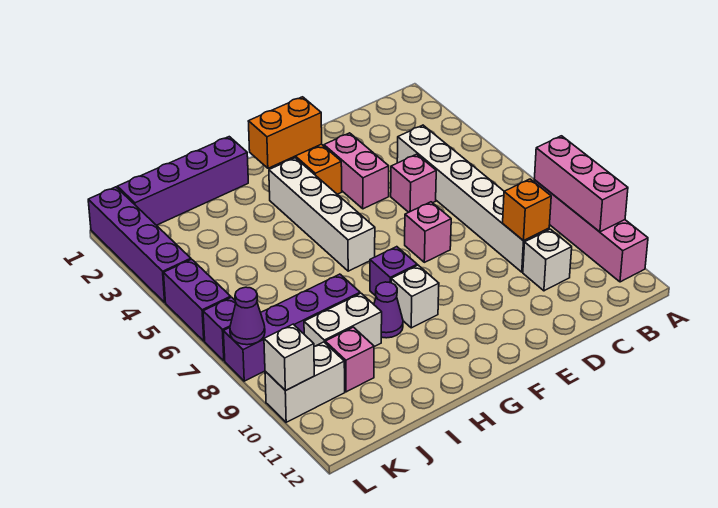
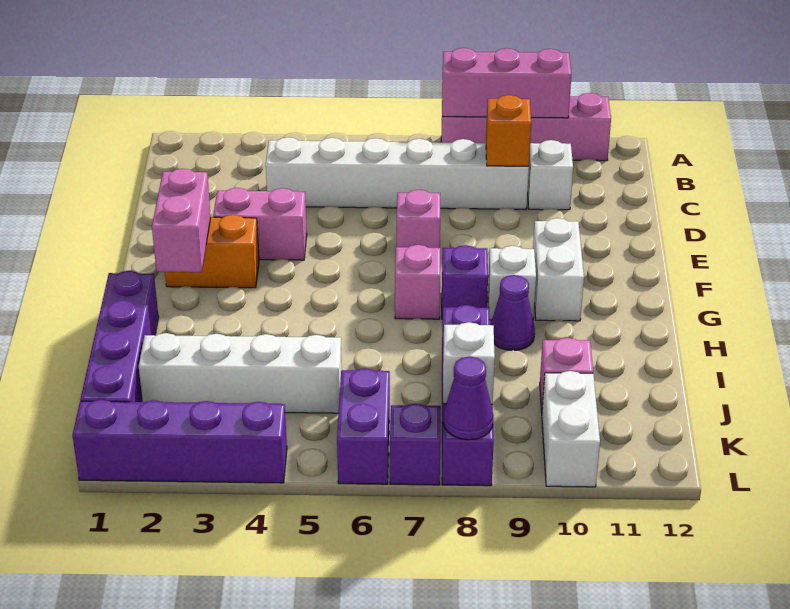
pink 1x1 brick [391,154,436,212] -> pink 1x1 brick moved to [395,245,440,319]
orange 1x2 brick [248,97,322,168] -> pink 1x2 brick [152,169,211,272]
white 1x4 brick [269,158,375,271] -> white 1x4 brick moved to [139,333,342,413]
white 1x2 brick [304,293,382,347] -> white 1x2 brick moved to [533,218,584,321]
purple 1x2 brick [164,259,231,341] -> purple 1x2 brick turned to [337,368,390,484]
white 1x1 brick [264,324,314,391] -> white 1x1 brick moved to [443,322,495,404]

